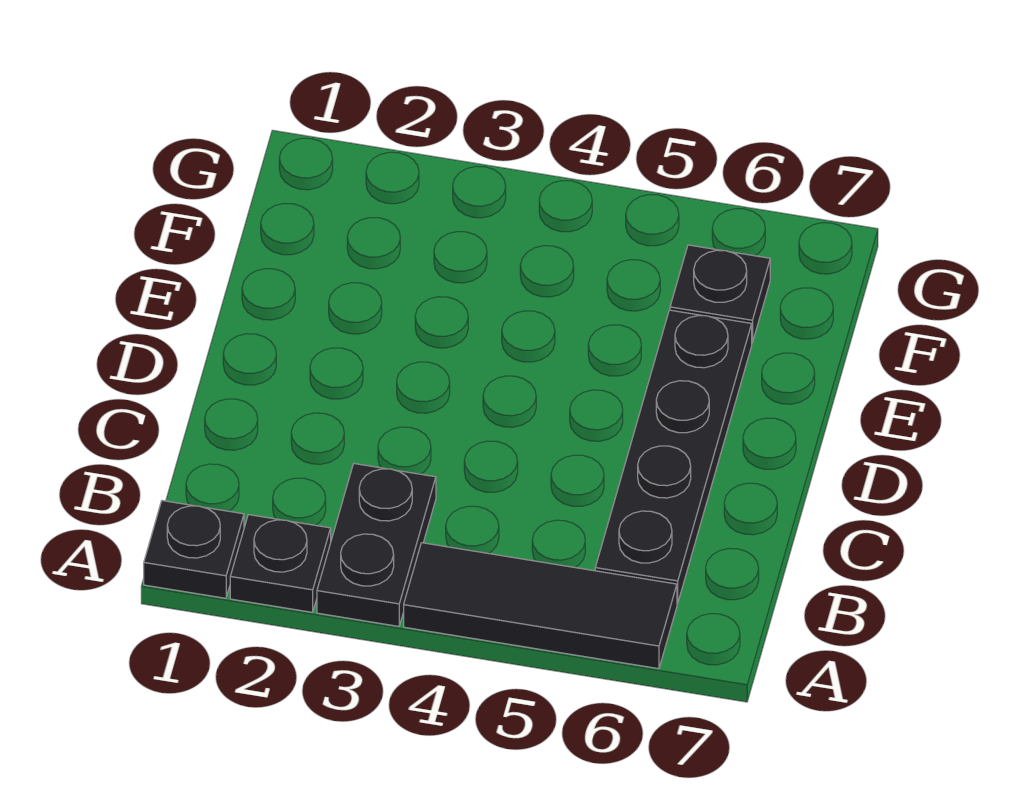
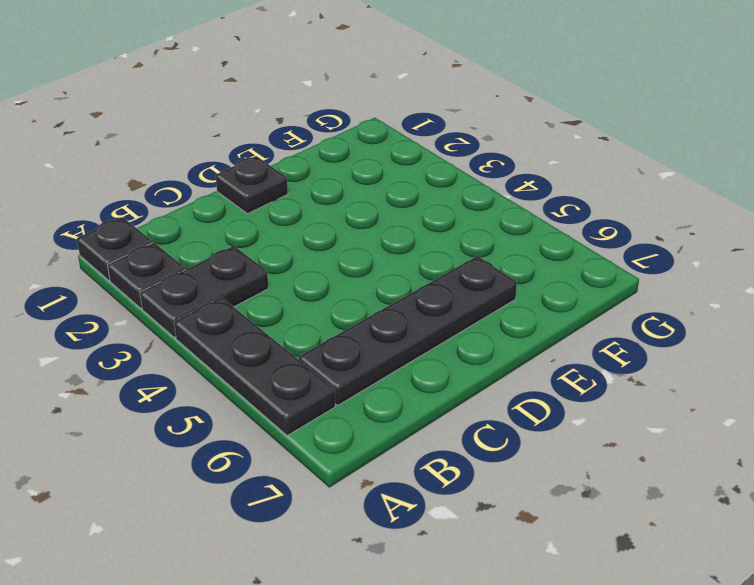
black 1x3 tile [404,543,677,669] -> black 1x3 plate [174,297,335,436]
black 1x1 plate [670,245,770,343] -> black 1x1 plate moved to [216,156,288,214]

